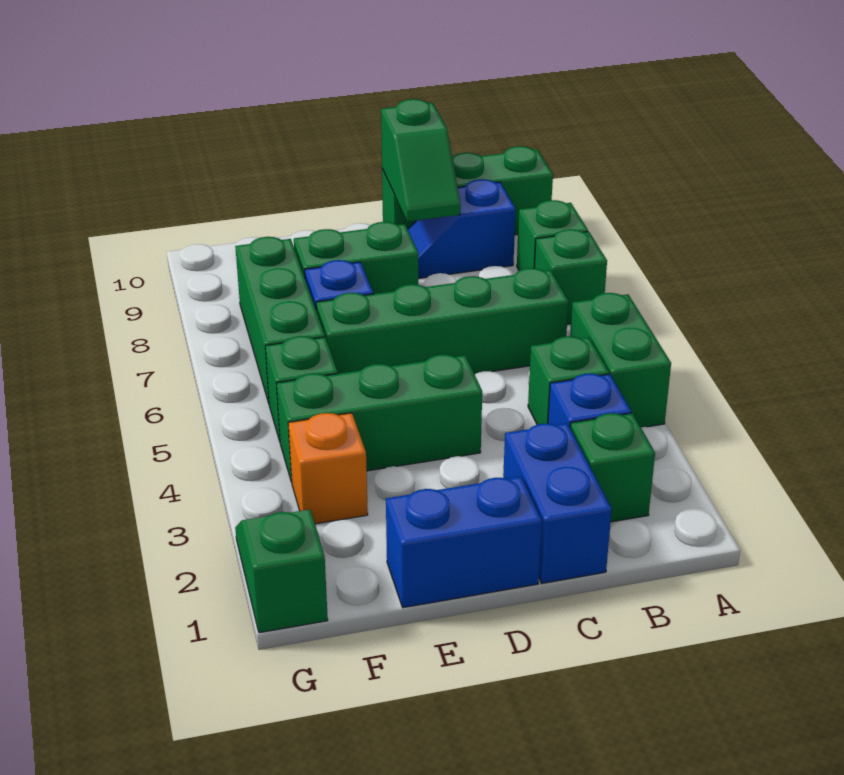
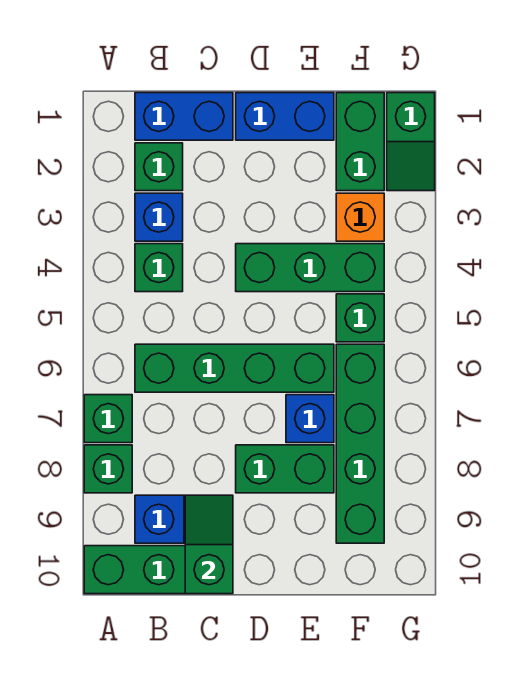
green 1x2 brick [570,293,671,427] -> green 1x2 brick moved to [336,93,384,191]
blue 1x2 brick [503,423,612,583] -> blue 1x2 brick turned to [135,93,233,140]
green 1x3 brick [235,237,325,403] -> green 1x4 brick [336,344,384,543]

